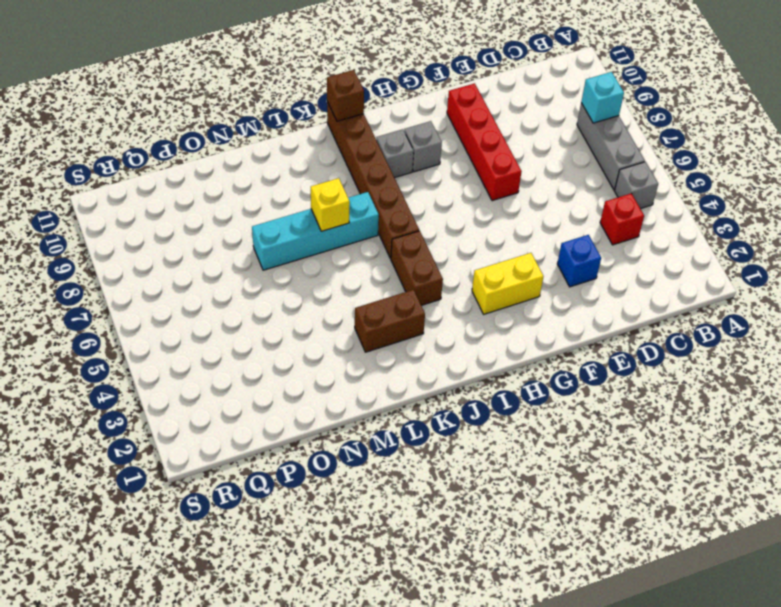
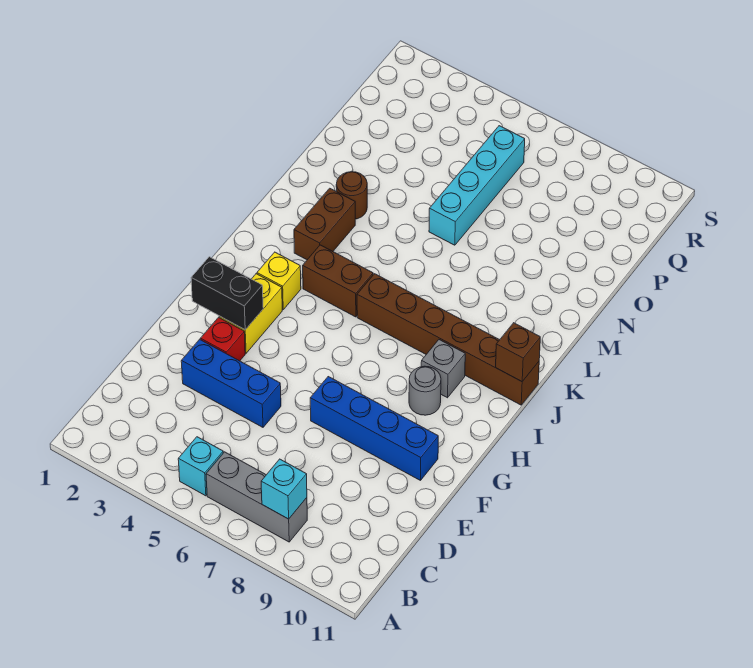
grey 1x1 brick [615,162,658,209] -> cyan 1x1 brick [178,437,223,496]
red 1x1 brick [600,193,644,245] -> red 1x1 brick moved to [201,317,245,361]
blue 1x1 brick [557,235,601,287] -> blue 1x3 brick [181,339,281,427]
red 1x4 brick [447,83,522,201] -> blue 1x4 brick [310,377,438,481]
none -> black 1x2 brick [191,257,263,330]
grey 1x1 brick [404,121,442,172] -> grey 1x1 round brick [409,366,441,415]
cyan 1x4 brick [252,192,379,270] -> cyan 1x4 brick moved to [429,126,525,245]
yellow 1x1 brick [311,178,350,231] -> yellow 1x1 brick moved to [257,252,301,309]
none -> brown 1x1 round brick [336,172,367,219]

